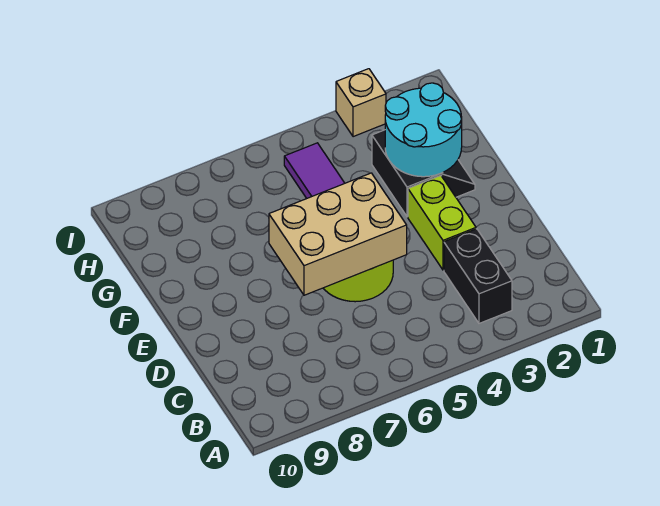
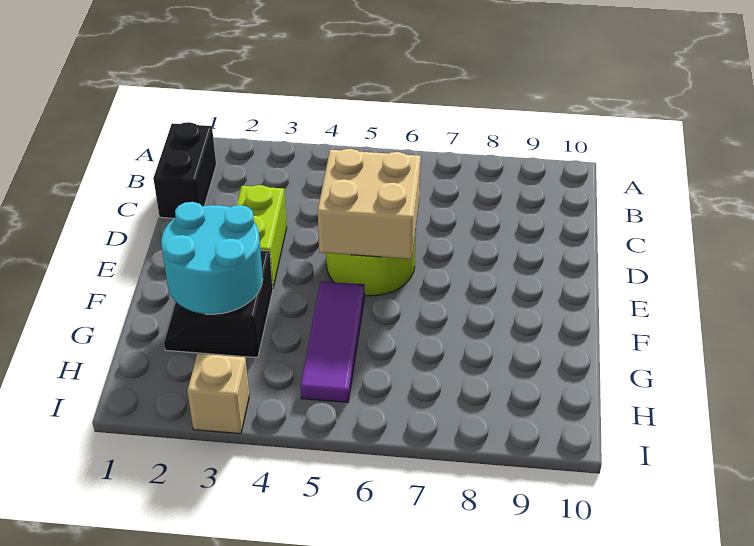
black 1x2 brick [444,229,512,323] -> black 1x2 brick moved to [153,122,216,218]
tan 2x3 brick [269,173,407,295] -> tan 2x2 brick [318,149,421,259]

